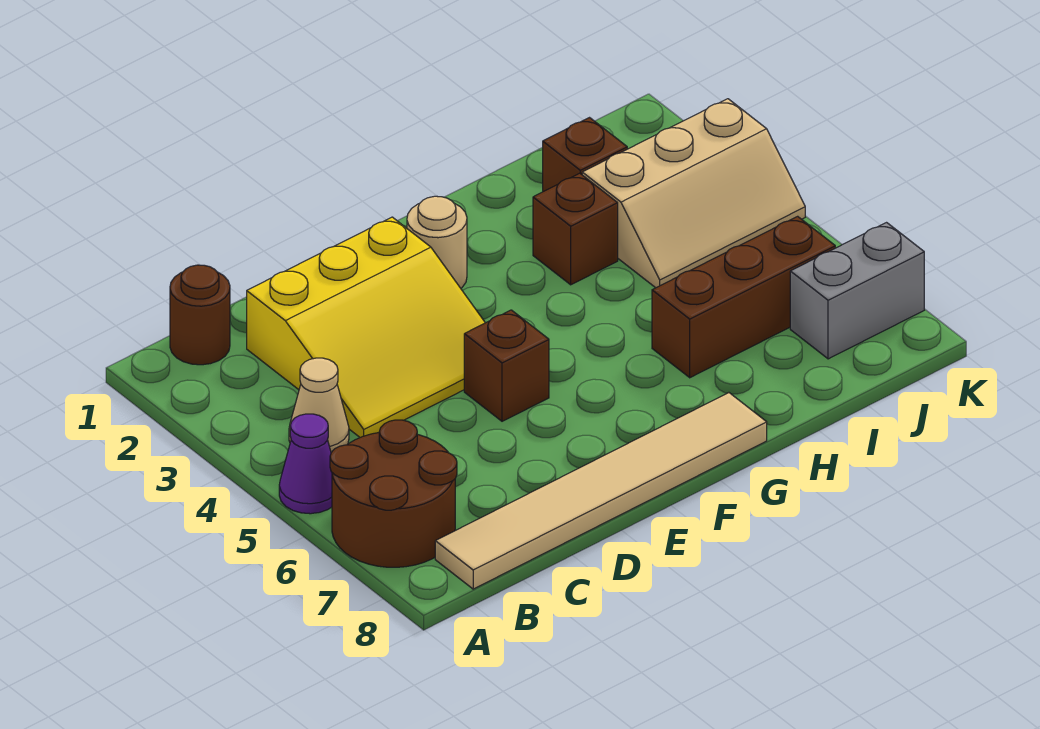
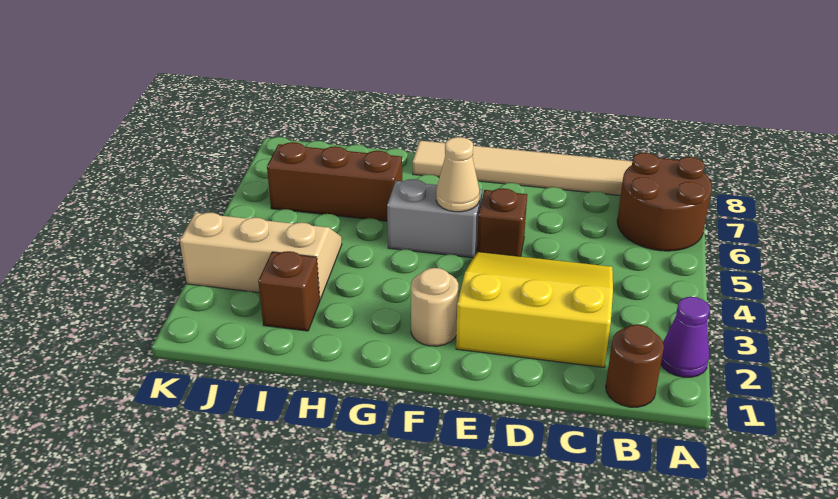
purple 1x1 cone [279,414,332,514] -> purple 1x1 cone moved to [661,297,710,377]
tan 1x1 cone [289,358,349,452] -> tan 1x1 cone moved to [436,137,480,212]
brown 1x1 brick [533,173,618,285] -> none
grey 1x2 brick [790,223,924,359] -> grey 1x2 brick moved to [387,179,482,258]

